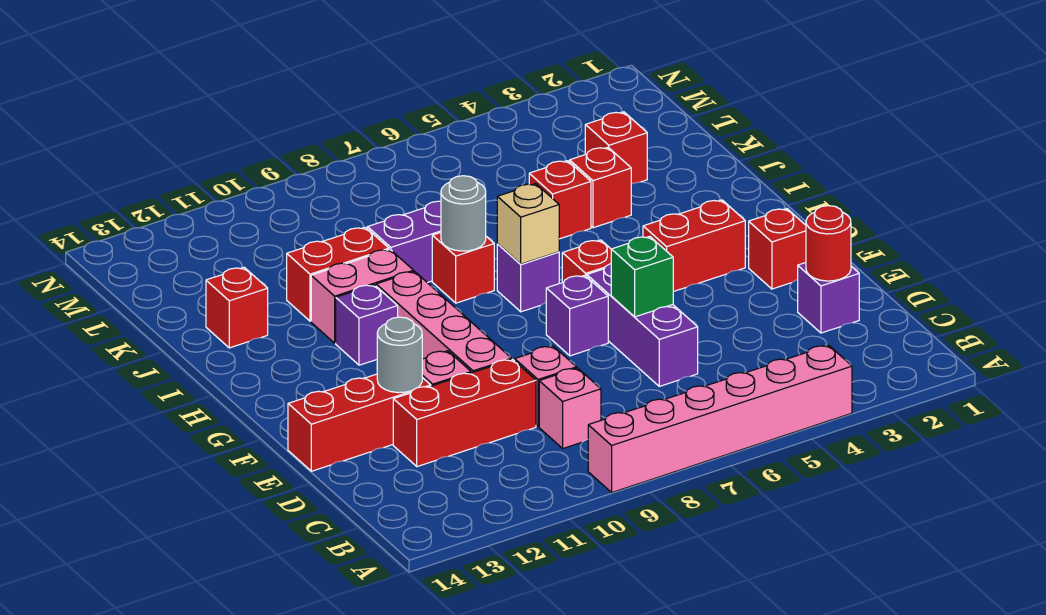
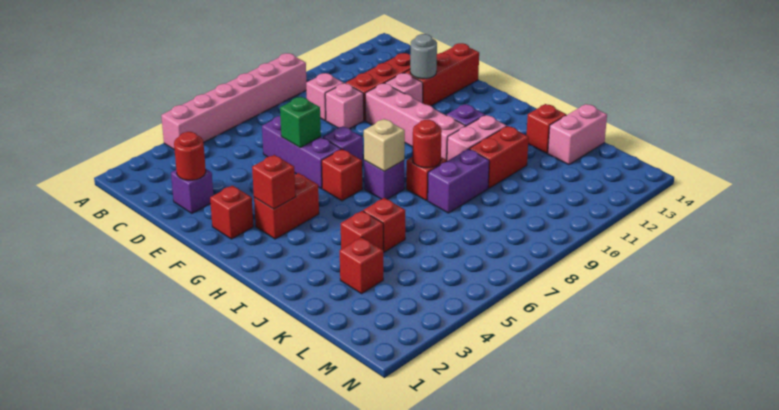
none -> red 1x1 brick [252,155,296,209]
grey 1x1 round brick [441,176,486,251] -> red 1x1 round brick [413,120,442,168]
none -> pink 1x2 brick [548,104,607,165]

